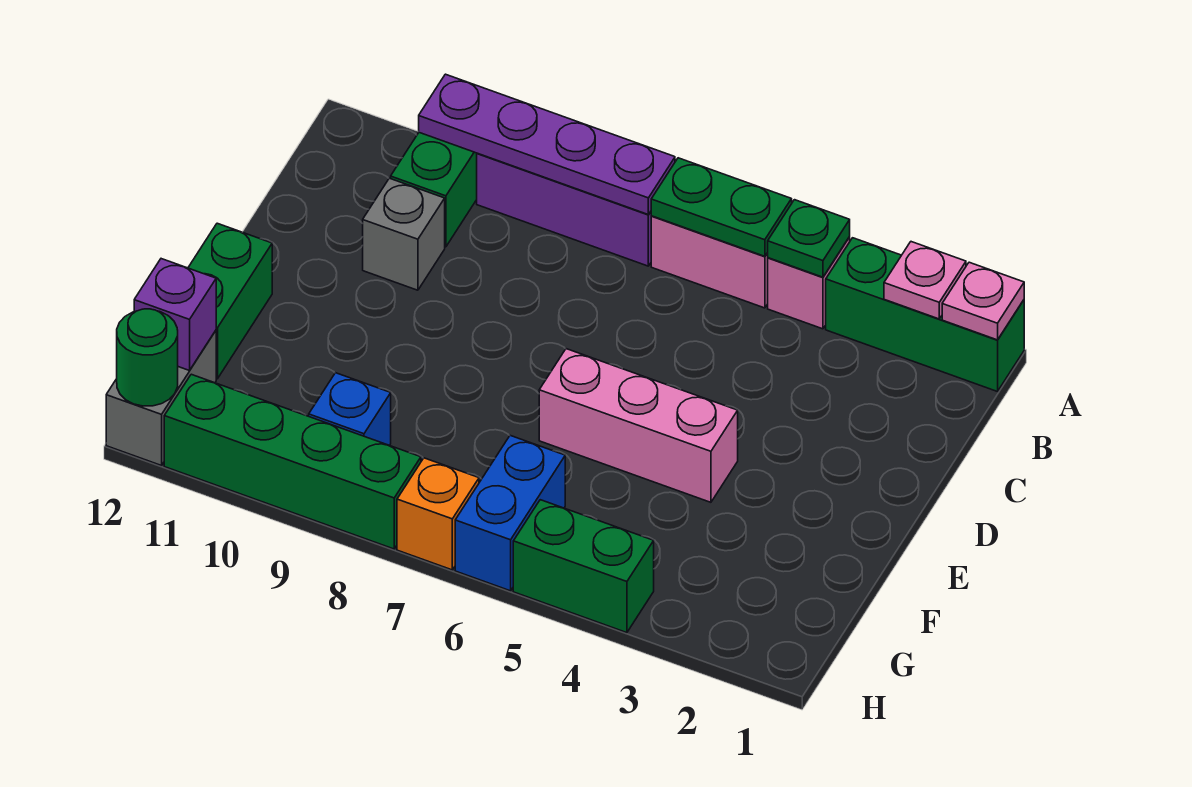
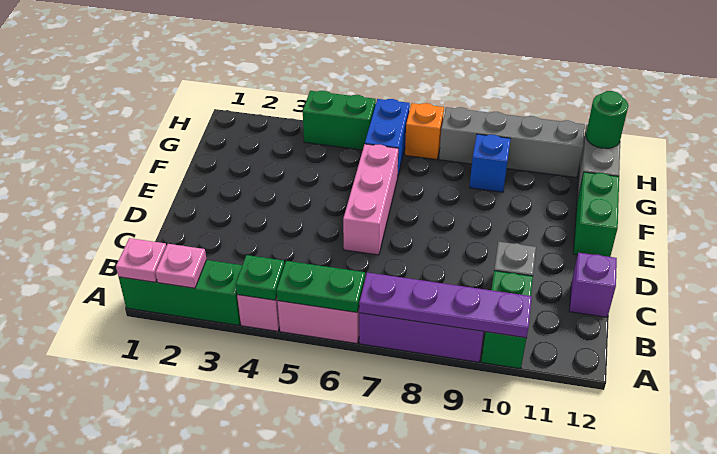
pink 1x3 brick [539,349,738,502] -> pink 1x3 brick turned to [343,144,398,255]
purple 1x1 brick [134,259,216,371] -> purple 1x1 brick moved to [569,253,617,317]
green 1x4 brick [164,374,421,549] -> grey 1x4 brick [439,107,585,178]

